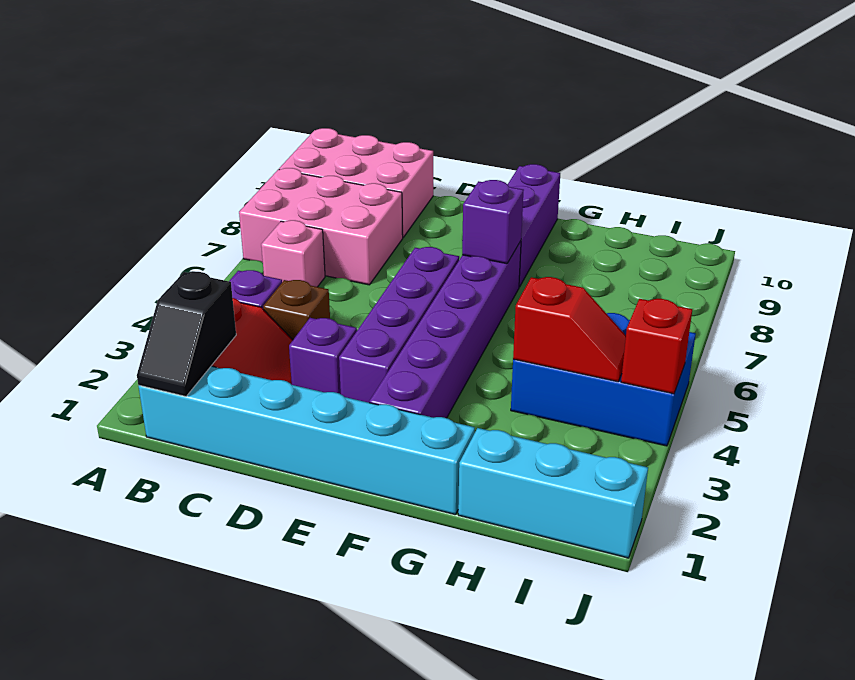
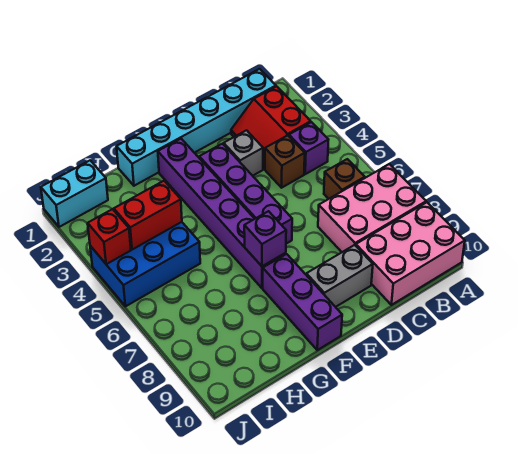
black 1x2 slope [137,272,236,396] -> none
pink 1x1 brick [261,220,325,287] -> brown 1x1 brick [324,159,365,199]
purple 1x1 brick [289,318,357,394] -> grey 1x1 brick [224,130,263,176]
none -> grey 1x2 brick [306,245,373,307]
cyan 1x3 brick [458,428,648,558] -> cyan 1x2 brick [41,160,108,227]
red 1x2 slope [513,277,626,382] -> red 1x2 brick [114,181,182,250]

